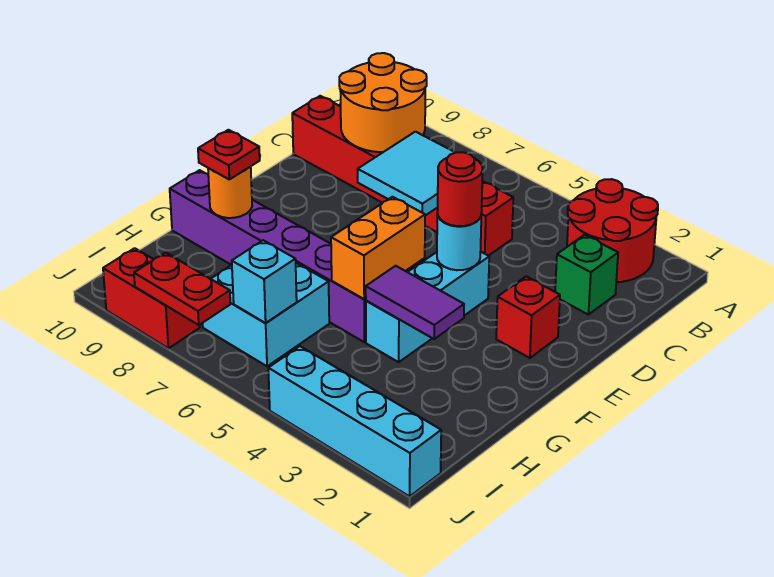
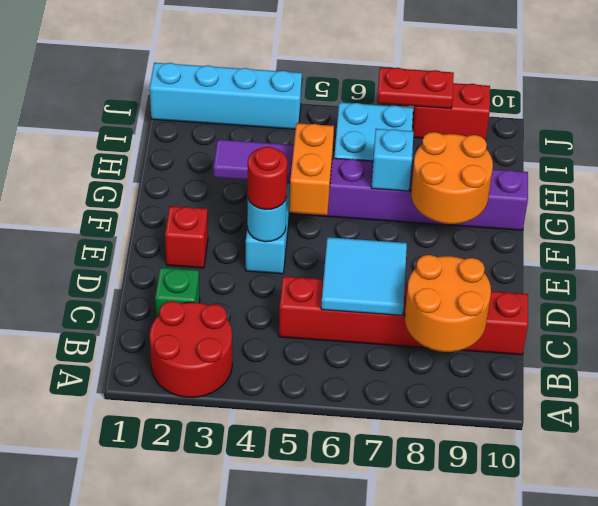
orange 1x1 round brick [208,167,252,218] -> orange 2x2 round brick [411,132,493,224]
red 1x1 plate [198,130,260,179] -> none
cyan 1x1 brick [232,240,297,323] -> cyan 1x1 brick moved to [371,129,414,191]

